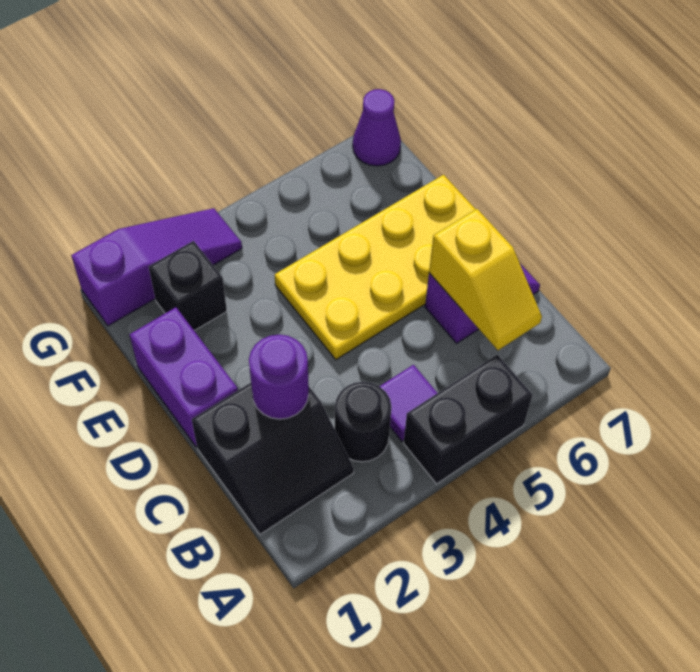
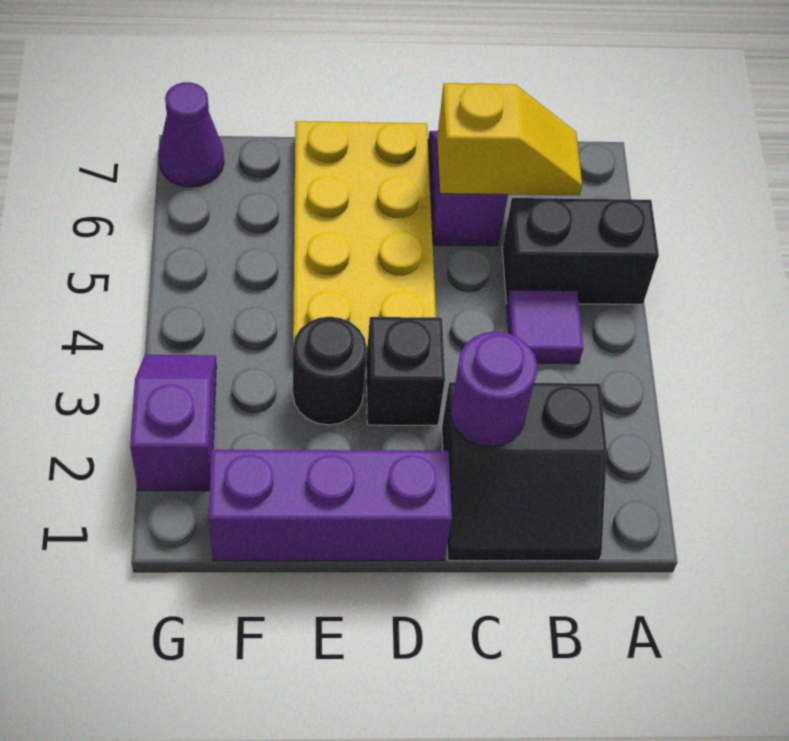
black 1x2 brick [404,355,532,484] -> black 1x2 brick turned to [502,198,659,304]
black 2x2 slope [192,383,354,534] -> black 2x2 slope turned to [442,382,607,561]
black 1x1 round brick [335,382,391,462] -> black 1x1 round brick moved to [293,317,367,425]
purple 1x2 brick [129,307,238,447] -> purple 1x3 brick [209,450,452,561]
black 1x1 brick [149,241,227,331] -> black 1x1 brick moved to [366,317,445,425]
purple 1x3 slope [71,208,242,326] -> purple 1x2 slope [130,355,216,491]

